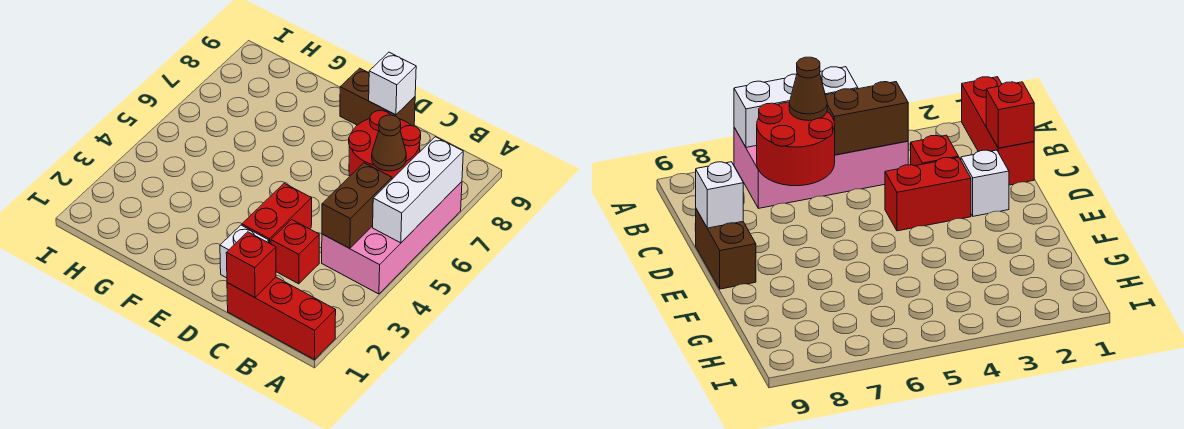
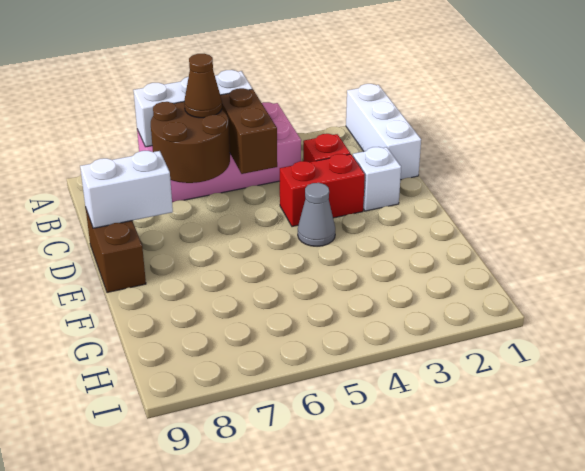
red 1x3 brick [227,277,336,360] -> white 1x3 brick [346,84,421,180]
brown 1x2 brick [322,163,392,249] -> brown 1x2 brick turned to [220,88,277,174]
red 2x2 round brick [349,110,421,179] -> brown 2x2 round brick [151,102,230,183]
red 1x1 brick [226,232,276,297] -> none
white 1x1 brick [369,52,416,115] -> white 1x2 brick [80,151,173,228]
none -> grey 1x1 cone [298,183,335,246]

